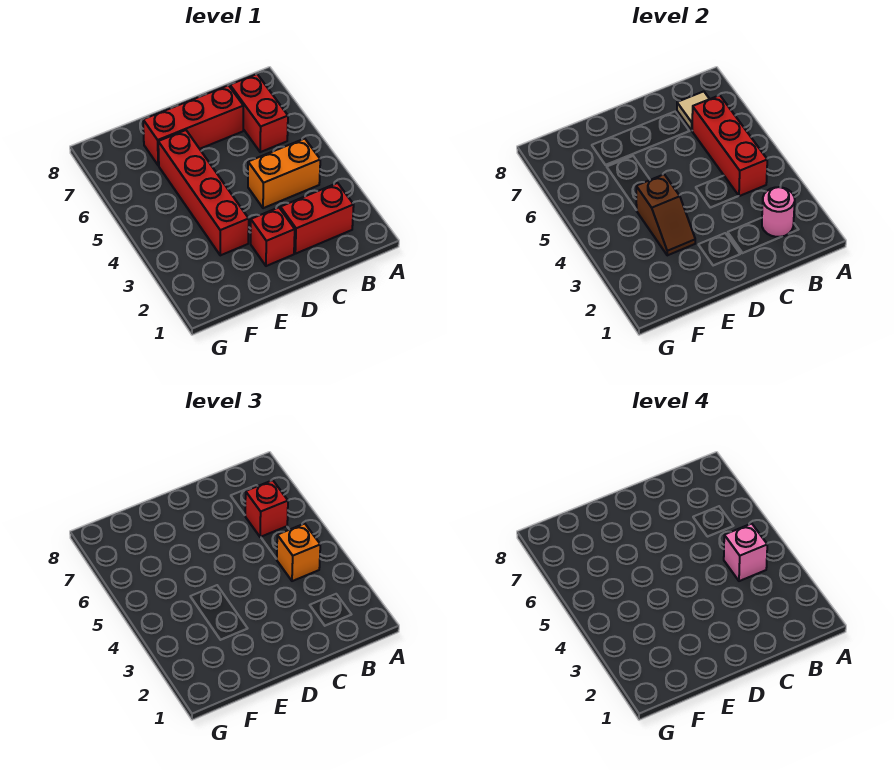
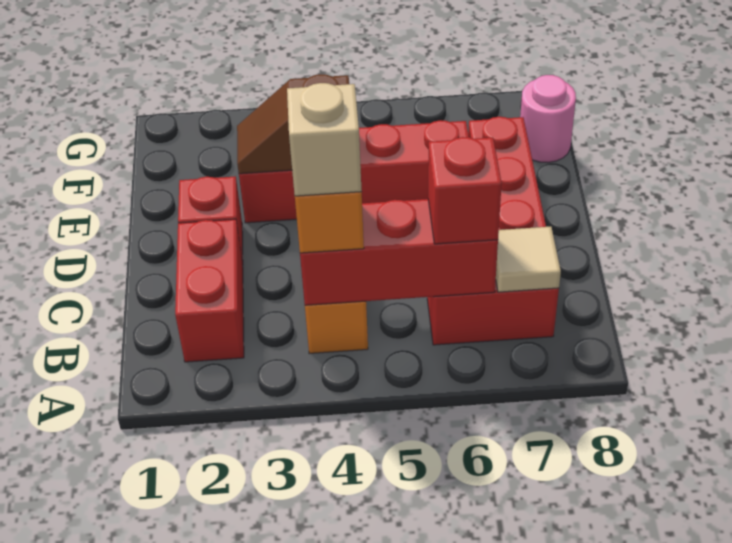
pink 1x1 round brick [762,187,795,237] -> pink 1x1 round brick moved to [520,75,576,163]
pink 1x1 brick [724,524,767,581] -> tan 1x1 brick [287,83,362,196]

